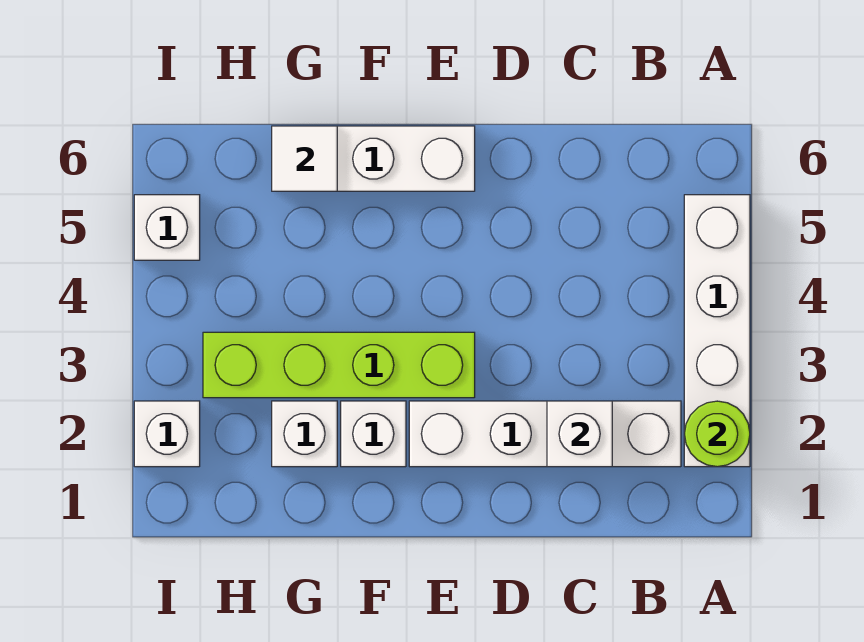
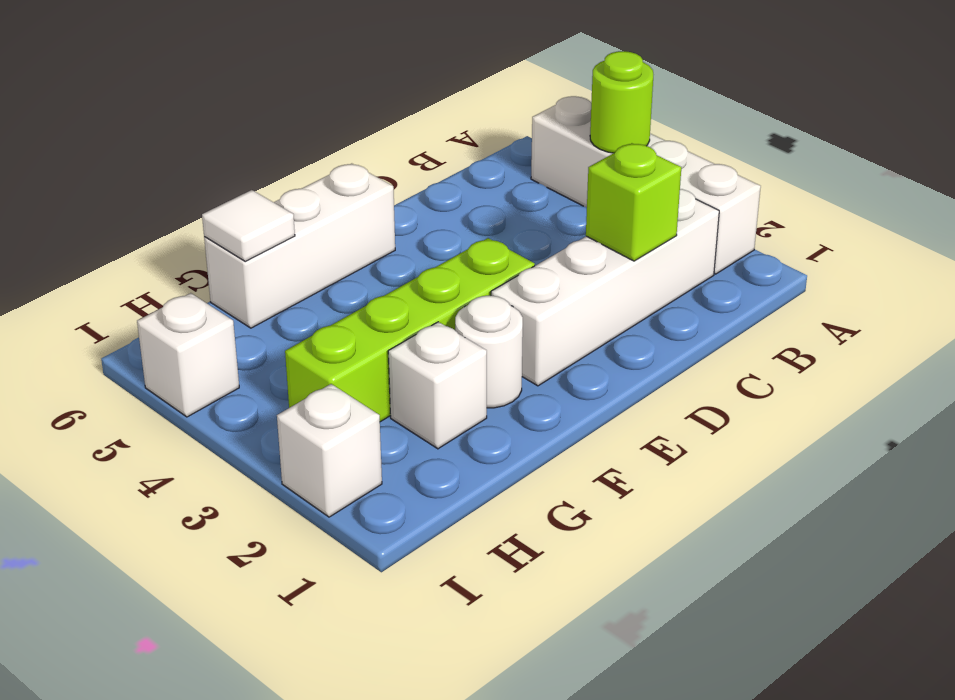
lime 1x1 round brick [684,401,750,467] -> lime 1x1 round brick moved to [590,51,653,153]
white 1x1 brick [547,401,612,467] -> lime 1x1 brick [586,143,681,261]
white 1x1 brick [341,401,406,467] -> white 1x1 round brick [455,296,523,408]

